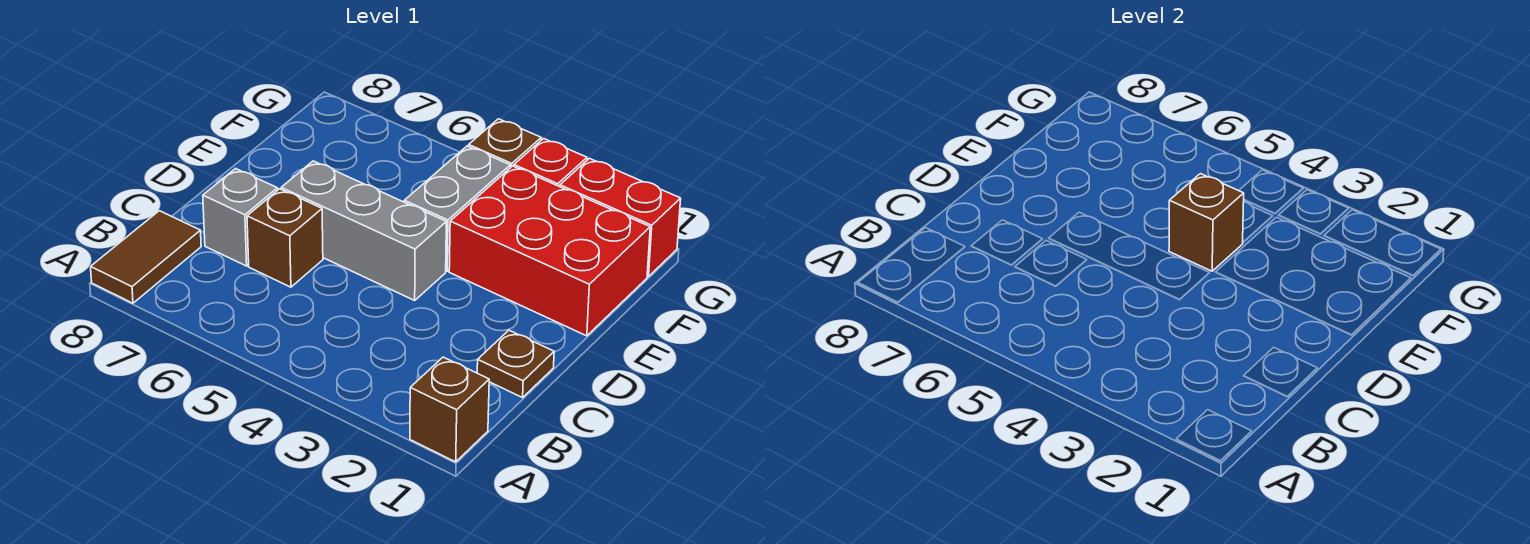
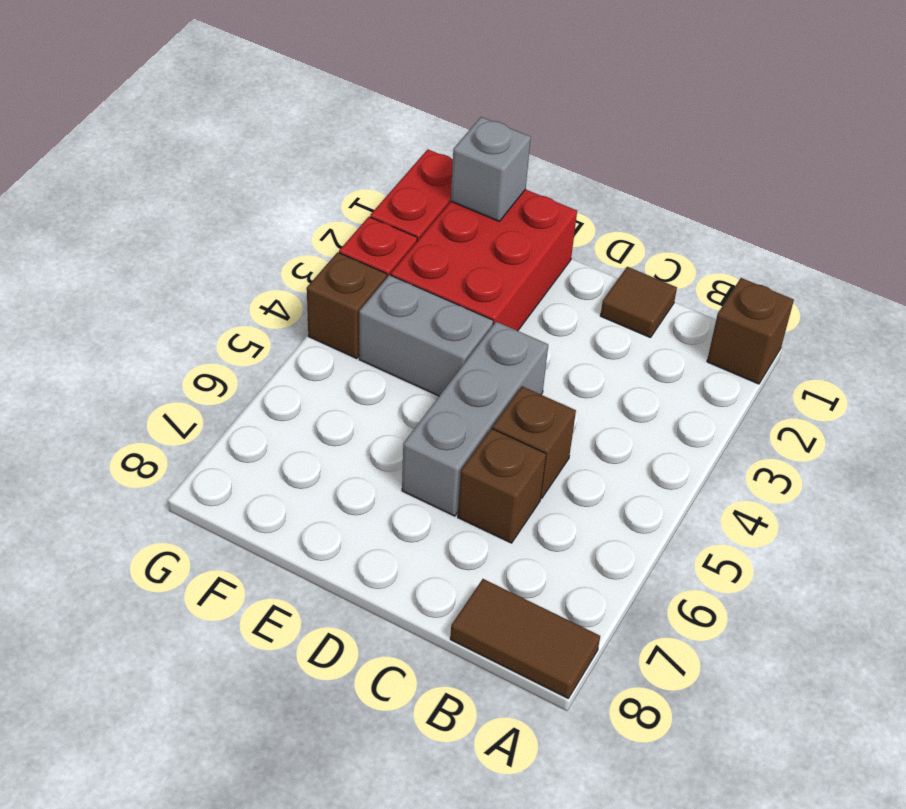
brown 1x1 plate [477,330,554,398] -> brown 1x1 tile [600,267,677,338]
grey 1x1 brick [203,169,278,266] -> grey 1x1 brick moved to [451,117,531,222]
brown 1x1 brick [1169,174,1244,271] -> brown 1x1 brick moved to [492,386,576,499]

